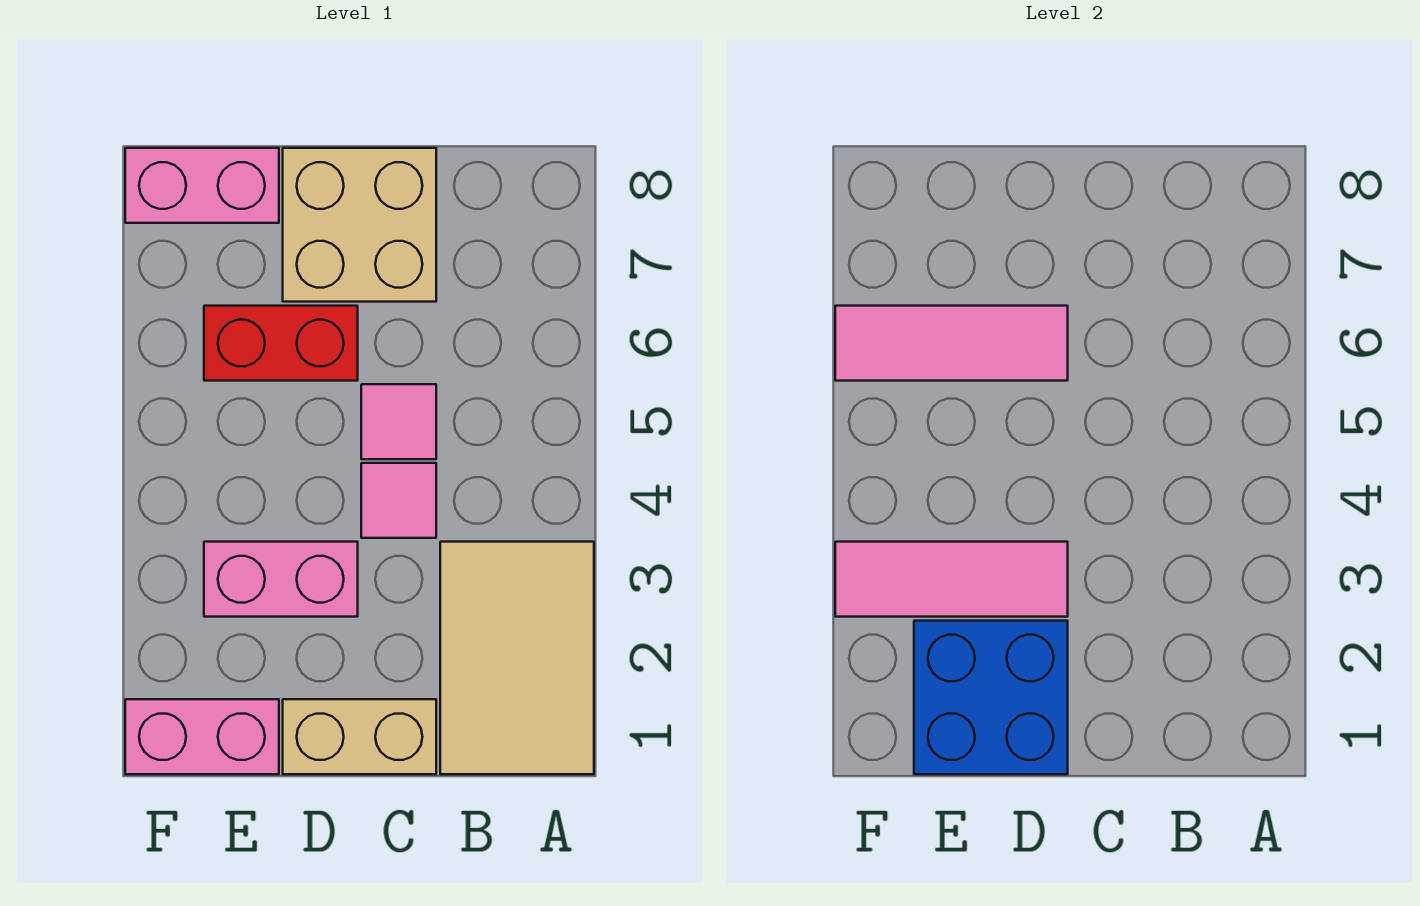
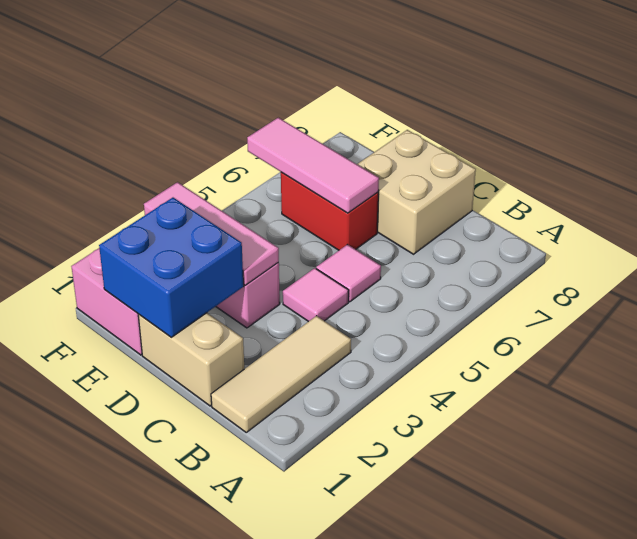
tan 2x3 tile [440,542,594,774] -> tan 1x3 tile [211,316,351,432]
pink 1x2 brick [125,148,279,223] -> none

